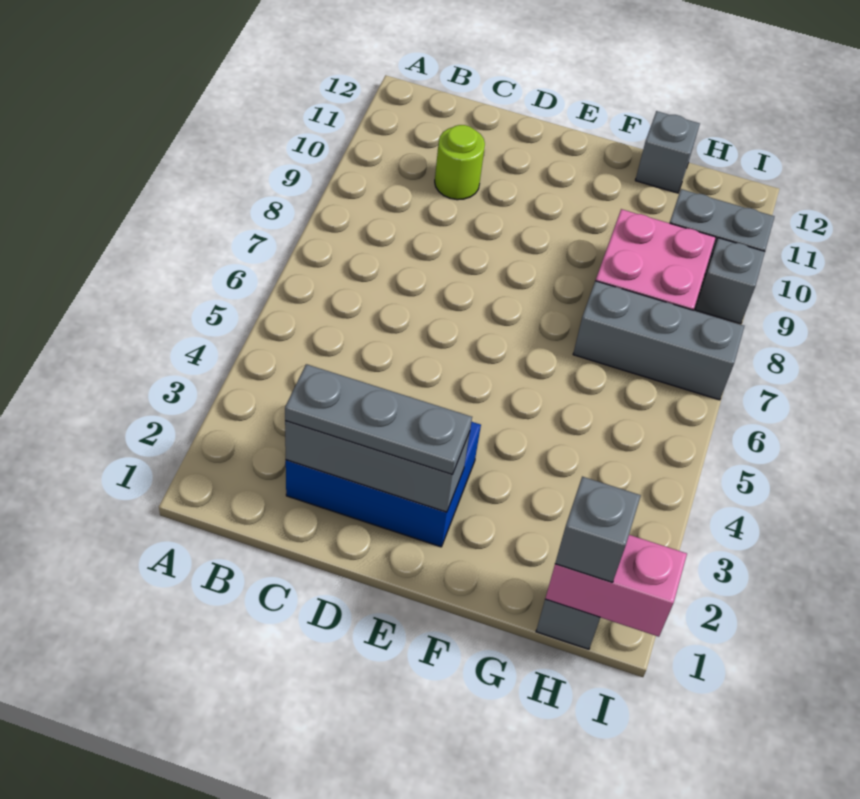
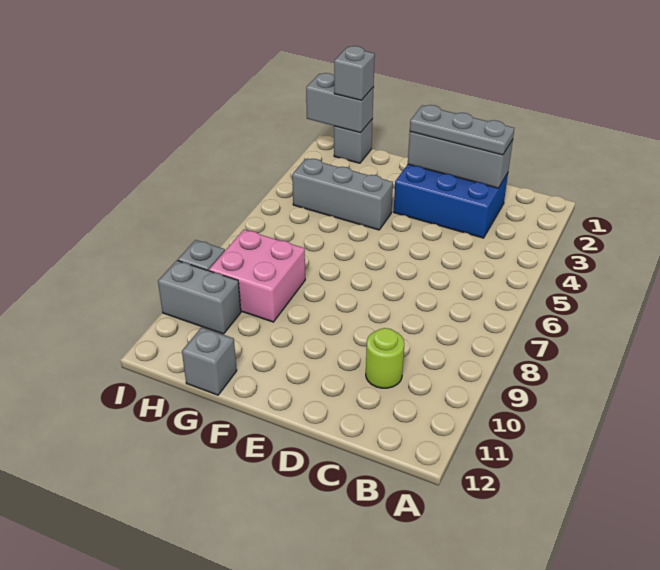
grey 1x3 brick [573,281,744,400] -> grey 1x3 brick moved to [292,158,393,230]
pink 1x2 brick [545,535,687,637] -> grey 1x2 brick [306,73,374,133]

